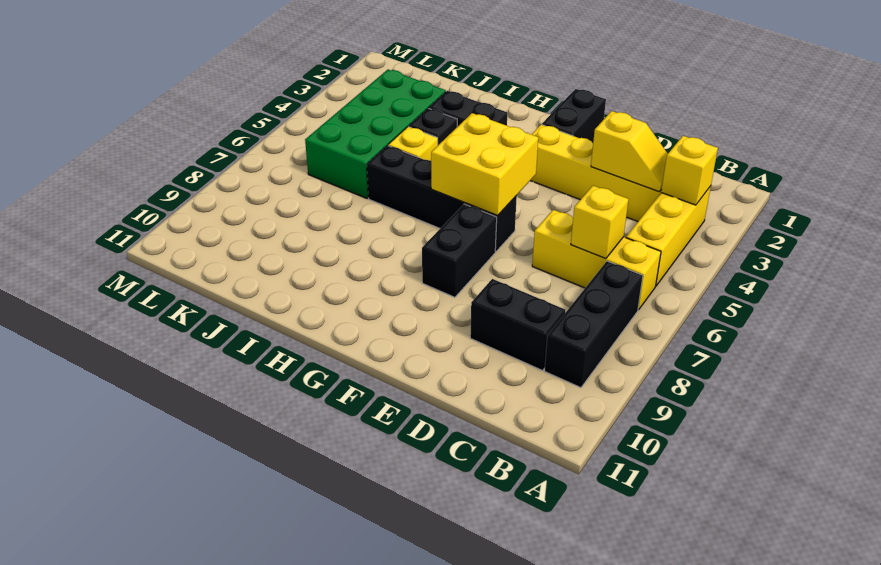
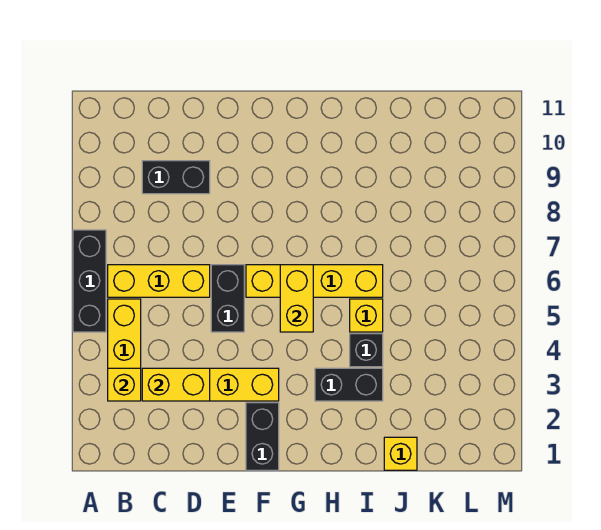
black 1x3 brick [545,261,643,388] -> black 1x3 brick moved to [73,230,106,332]
yellow 1x2 slope [591,111,668,191] -> yellow 1x2 brick [142,368,210,401]
yellow 1x1 brick [571,186,628,258] -> yellow 1x1 brick moved to [384,437,417,470]
yellow 2x2 brick [431,113,538,216] -> yellow 1x2 brick [280,265,313,332]
black 1x4 brick [367,145,517,251] -> yellow 1x4 brick [246,265,383,297]
black 1x2 brick [422,204,497,297] -> black 1x2 brick moved to [211,265,244,332]
green 2x4 brick [305,70,446,198] -> none

